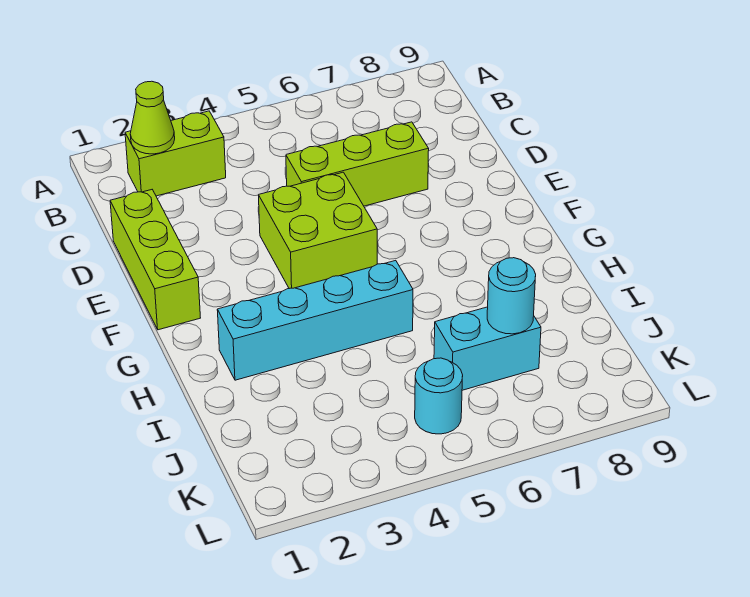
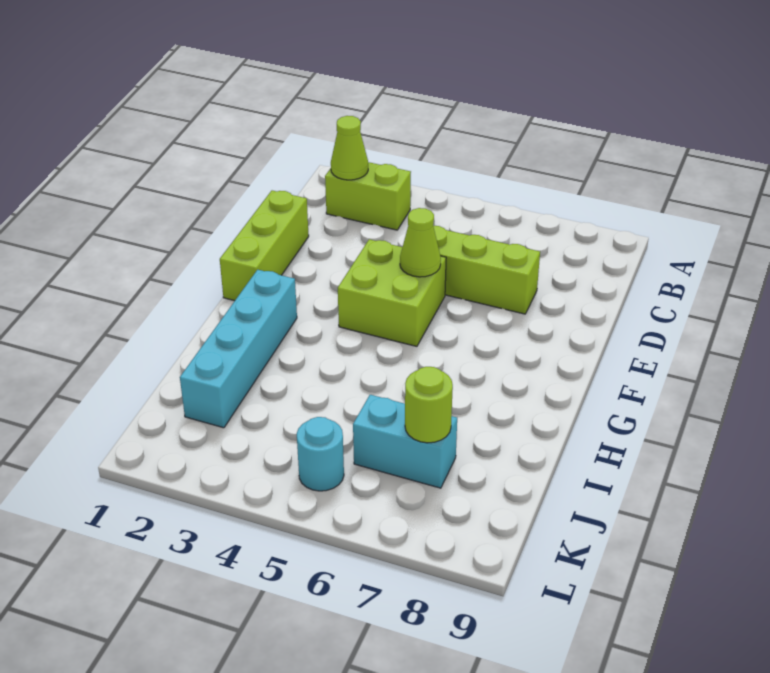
none -> lime 1x1 cone [400,208,441,277]
cyan 1x4 brick [217,260,413,380] -> cyan 1x4 brick turned to [180,270,297,428]
cyan 1x1 round brick [487,258,536,334] -> lime 1x1 round brick [405,367,453,443]

